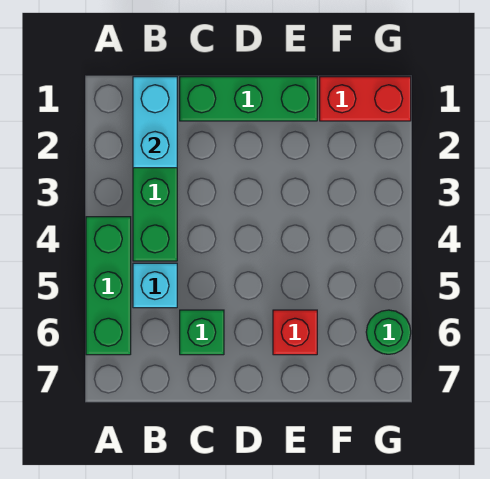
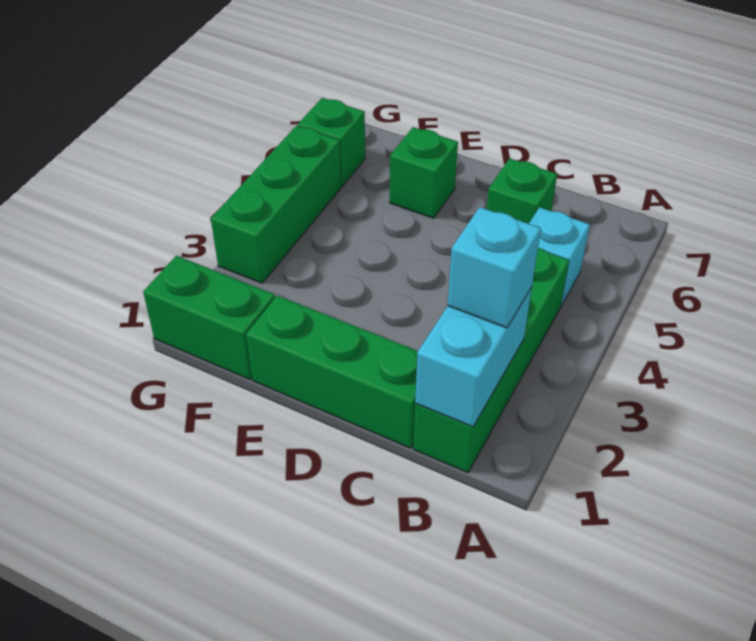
green 1x3 brick [86,217,131,355] -> green 1x3 brick moved to [211,126,341,283]
none -> cyan 1x1 brick [448,207,541,328]
red 1x1 brick [273,310,317,355] -> green 1x1 brick [390,127,458,218]
red 1x2 brick [320,77,411,121] -> green 1x2 brick [143,256,275,380]
green 1x1 round brick [366,310,411,354] -> green 1x1 brick [298,98,365,186]

